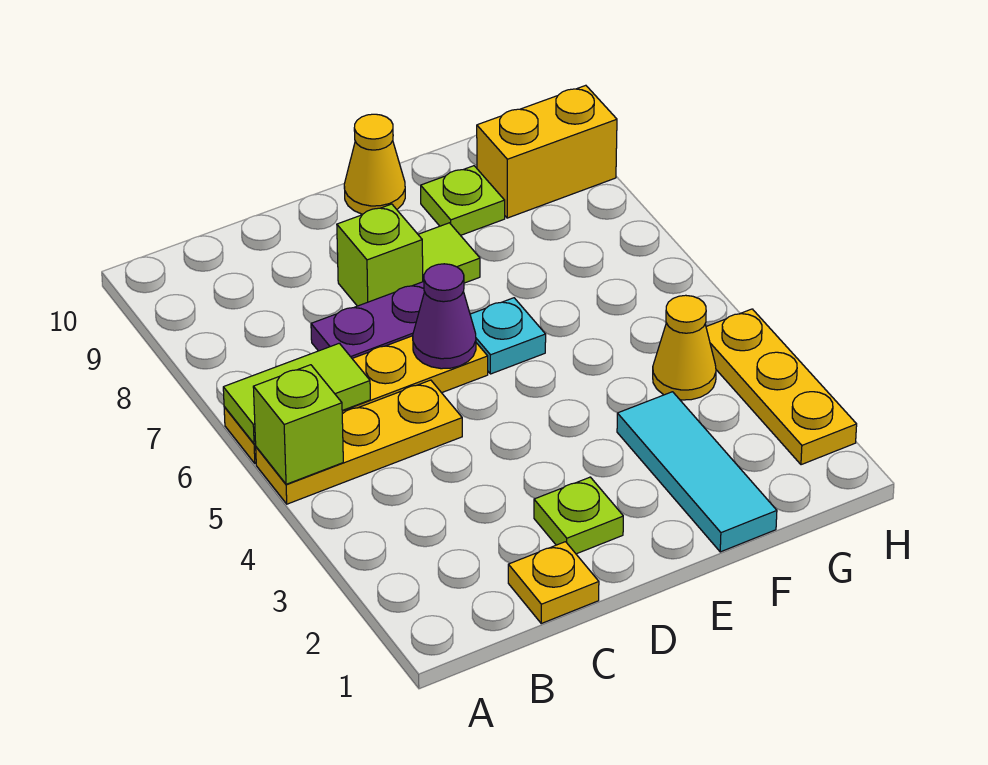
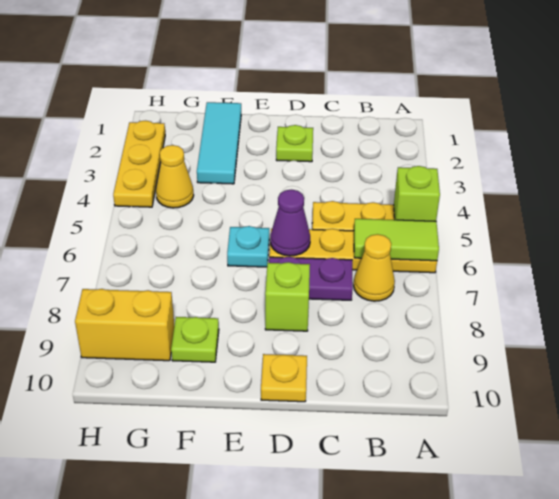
yellow 1x1 plate [508,542,599,623] -> yellow 1x1 plate moved to [261,354,307,402]
lime 1x1 tile [418,223,480,283] -> none
yellow 1x1 cone [344,114,405,214] -> yellow 1x1 cone moved to [354,234,395,301]

